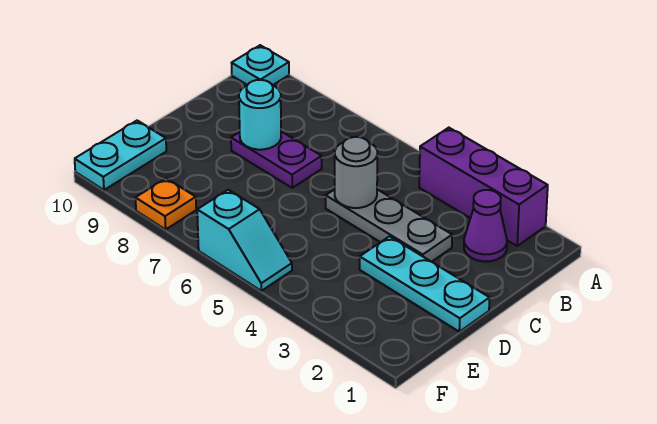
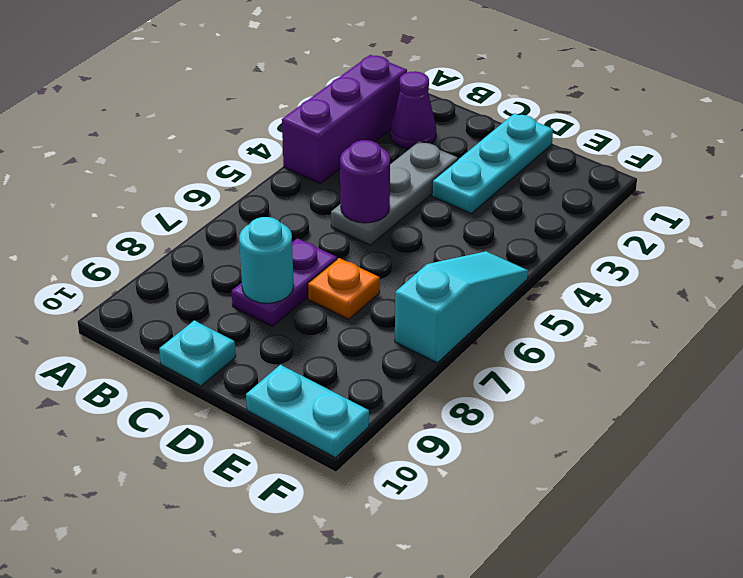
cyan 1x1 plate [232,45,289,85] -> cyan 1x1 plate moved to [159,320,236,386]
grey 1x1 round brick [335,137,377,208] -> purple 1x1 round brick [340,140,390,223]
cyan 1x2 slope [197,190,292,291] -> cyan 1x3 slope [395,251,528,363]
orange 1x1 plate [136,178,196,229] -> orange 1x1 plate moved to [308,258,380,319]

